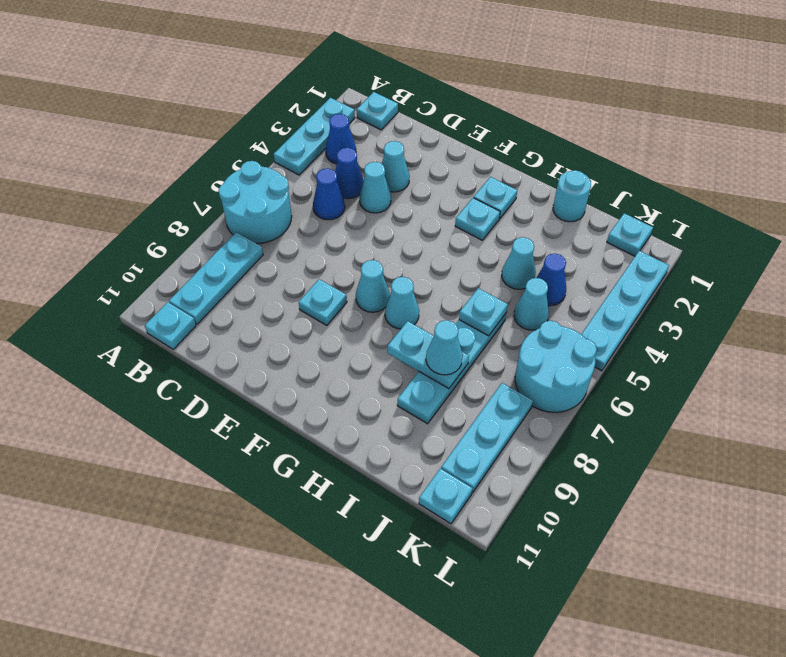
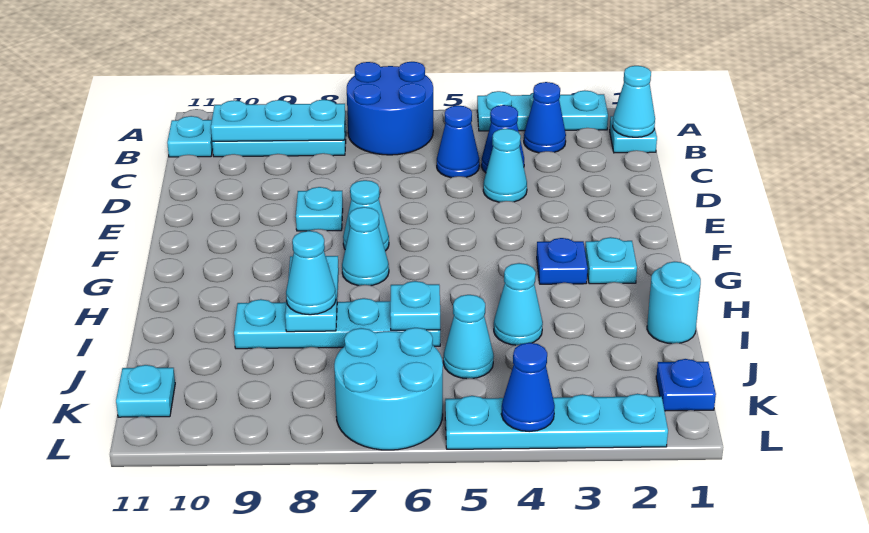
cyan 2x2 round brick [219,161,292,243] -> blue 2x2 round brick [347,62,433,155]
cyan 1x1 cone [382,141,410,192] -> cyan 1x1 cone moved to [613,66,655,137]
cyan 1x1 plate [455,198,500,240] -> blue 1x1 plate [537,238,588,284]
blue 1x1 cone [537,254,566,306] -> blue 1x1 cone moved to [501,343,555,432]
cyan 1x1 plate [607,213,653,256] -> blue 1x1 plate [656,359,716,411]
cyan 1x3 plate [441,383,533,493] -> cyan 1x3 plate moved to [211,100,345,141]

